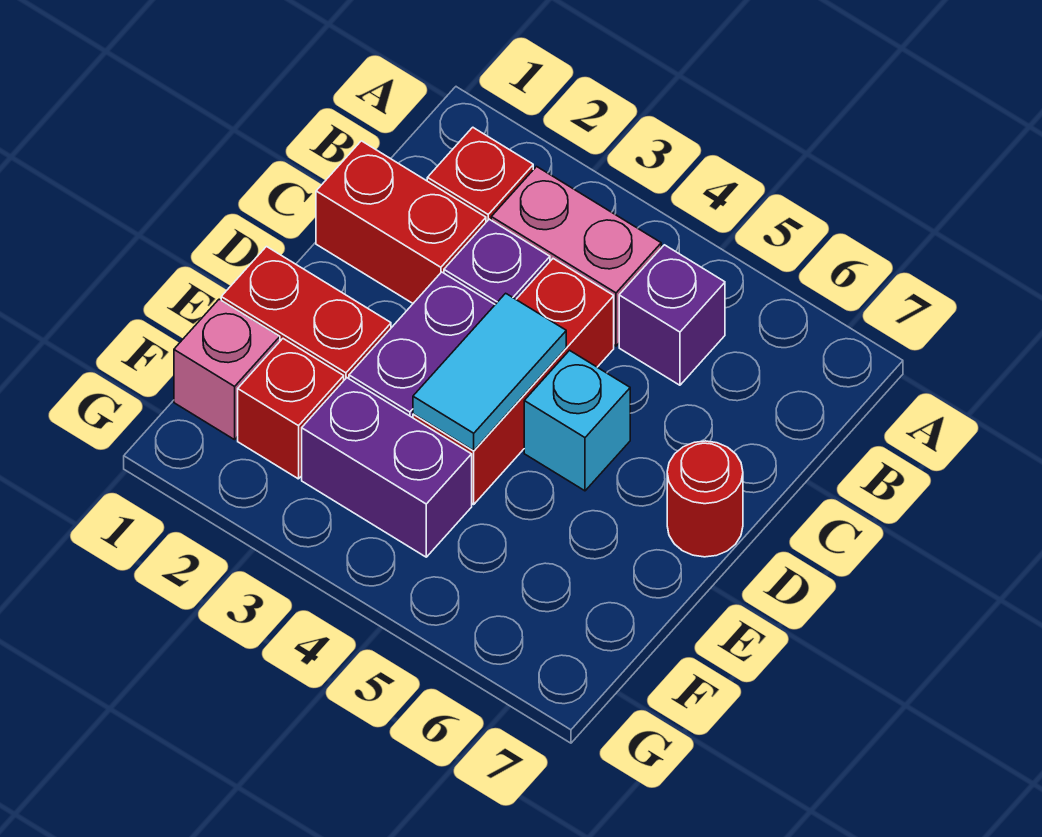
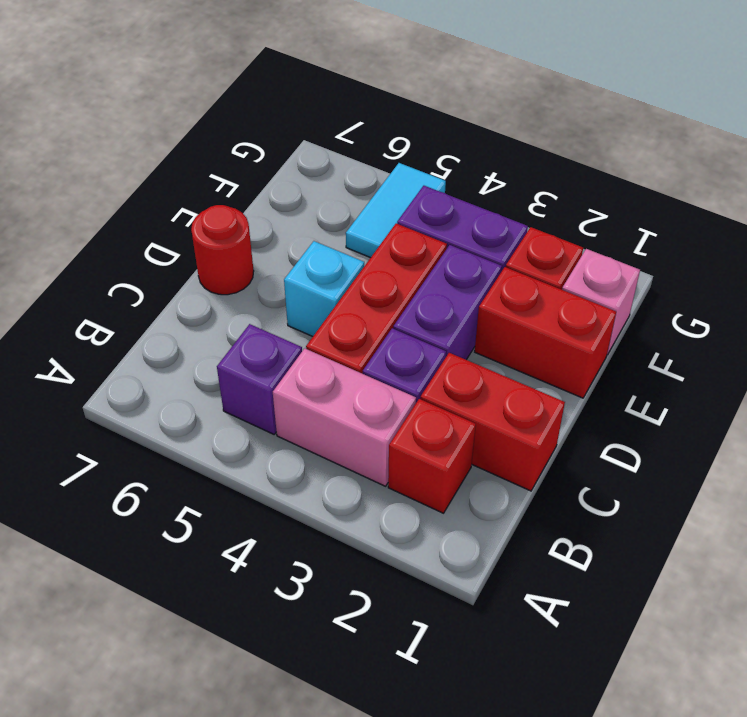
cyan 1x2 tile [413,293,566,450] -> cyan 1x2 tile moved to [346,163,446,258]

